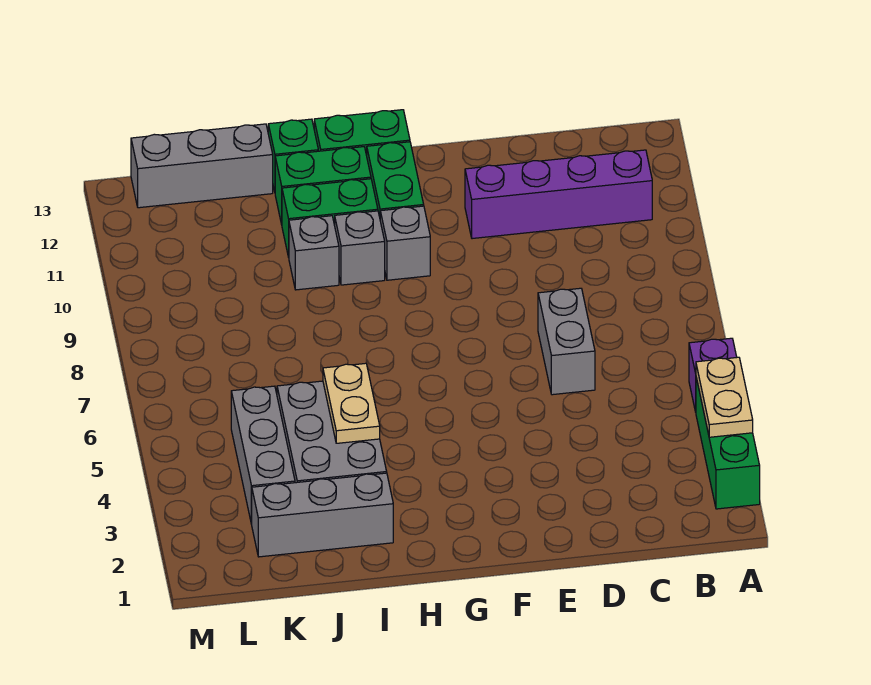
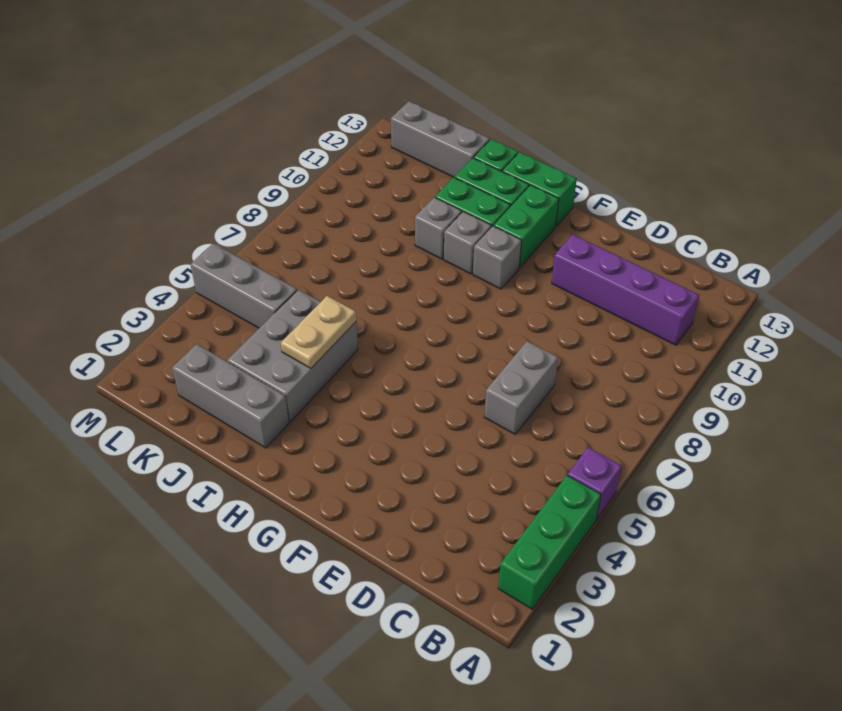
tan 1x2 plate [696,357,753,437] -> none
grey 1x3 brick [231,386,295,524] -> grey 1x3 brick turned to [190,243,297,328]

